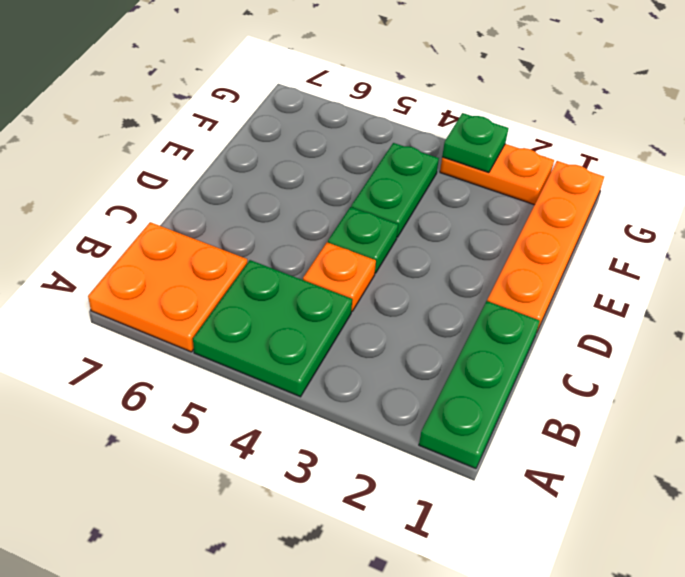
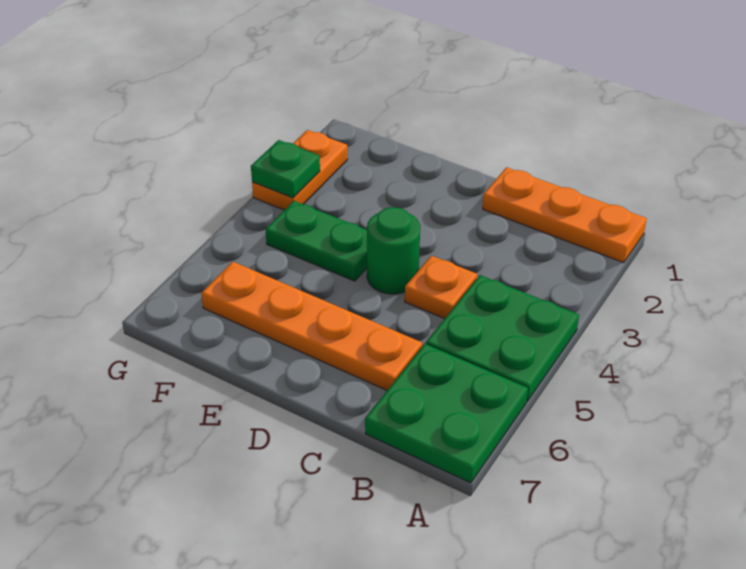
green 1x3 plate [419,301,540,469] -> orange 1x3 plate [483,167,647,263]
orange 2x2 plate [88,222,247,352] -> green 2x2 plate [365,344,528,483]
orange 1x4 plate [487,161,604,331] -> orange 1x4 plate moved to [202,262,422,390]
green 1x1 plate [328,207,398,273] -> green 1x1 round brick [367,207,420,294]

